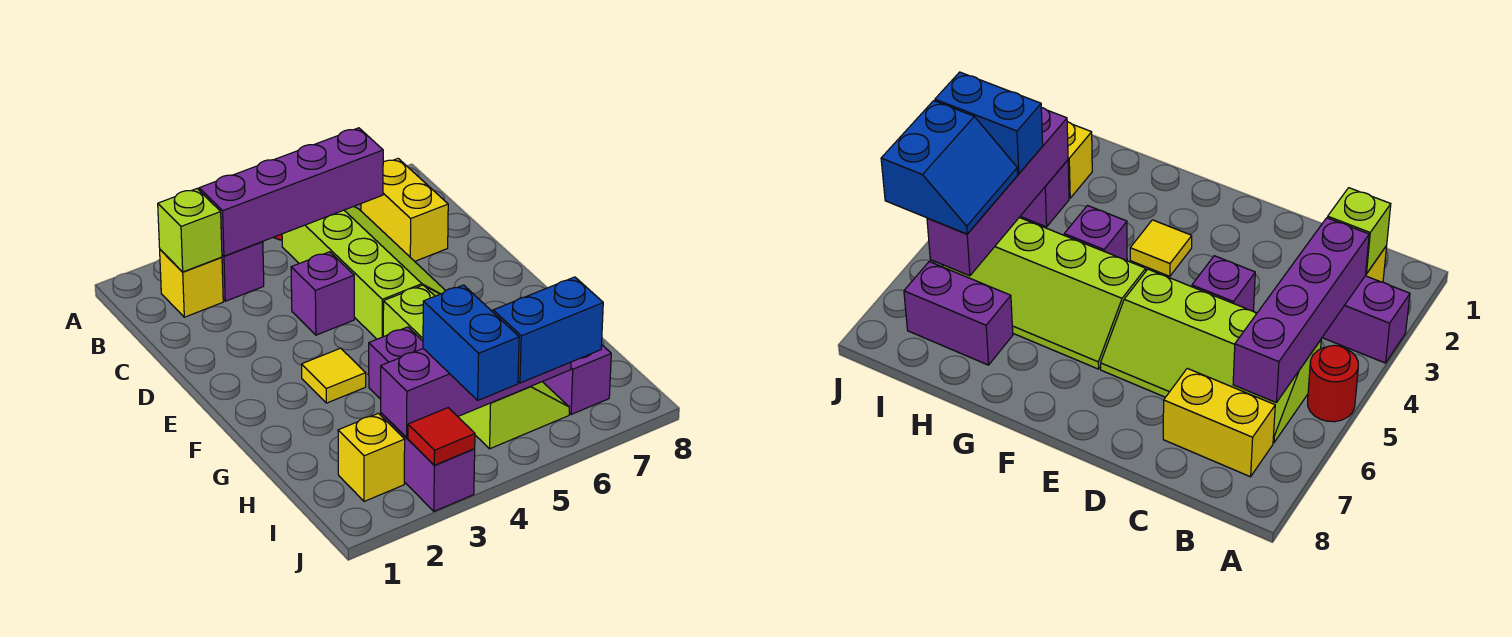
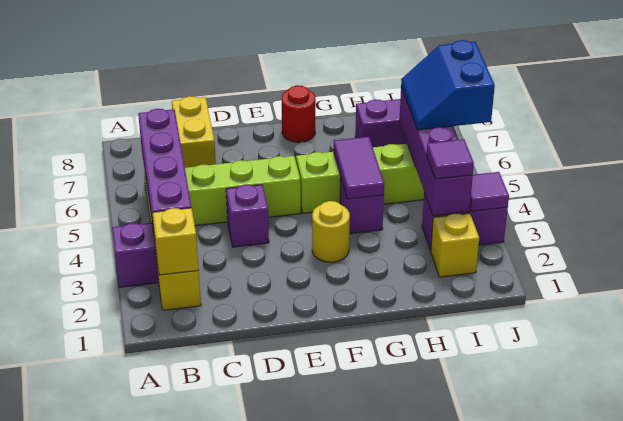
red 1x1 round brick [1308,345,1358,422] -> red 1x1 round brick moved to [282,85,316,142]
lime 1x1 brick [158,189,222,272] -> yellow 1x1 brick [152,208,199,275]
yellow 1x2 brick [361,159,448,261] -> yellow 1x2 brick turned to [172,96,216,168]
yellow 1x1 tile [302,348,366,403] -> yellow 1x1 round brick [312,201,350,262]
none -> purple 1x2 tile [334,137,384,199]
none -> purple 1x1 tile [427,139,474,179]
blue 1x2 brick [423,285,519,400] -> none
red 1x1 tile [408,408,475,465] -> purple 1x1 tile [470,172,509,211]

